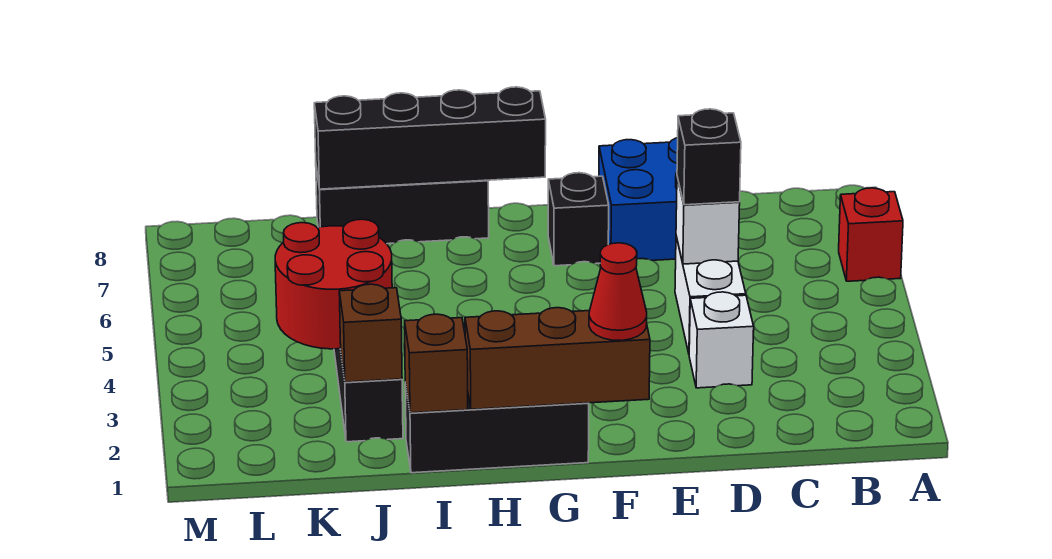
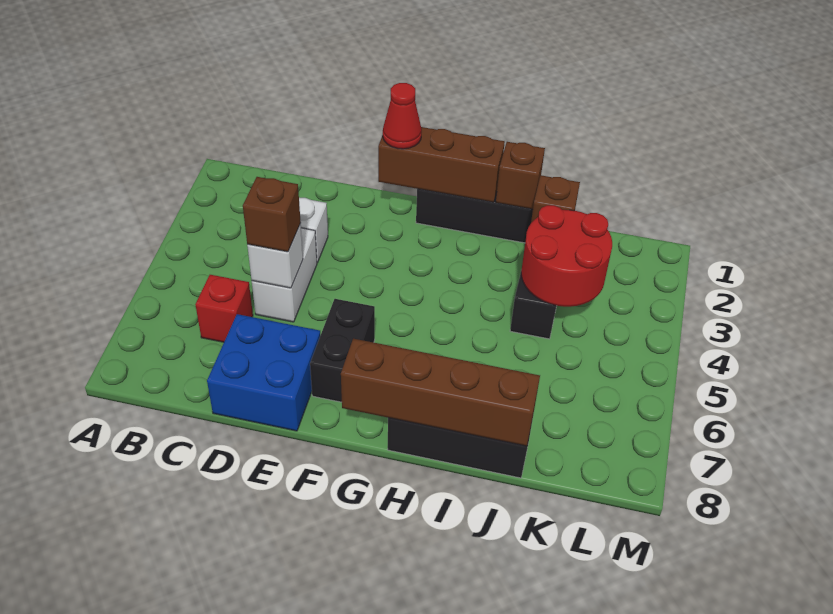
red 1x1 brick [839,188,903,281] -> red 1x1 brick moved to [195,275,253,342]
black 1x1 brick [677,109,741,205] -> brown 1x1 brick [243,177,301,252]
black 1x1 brick [548,173,609,266] -> black 1x2 brick [310,299,375,402]
black 1x4 brick [314,87,546,189] -> brown 1x4 brick [341,339,540,446]

